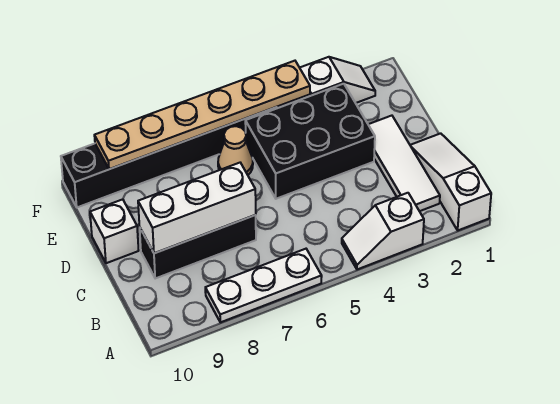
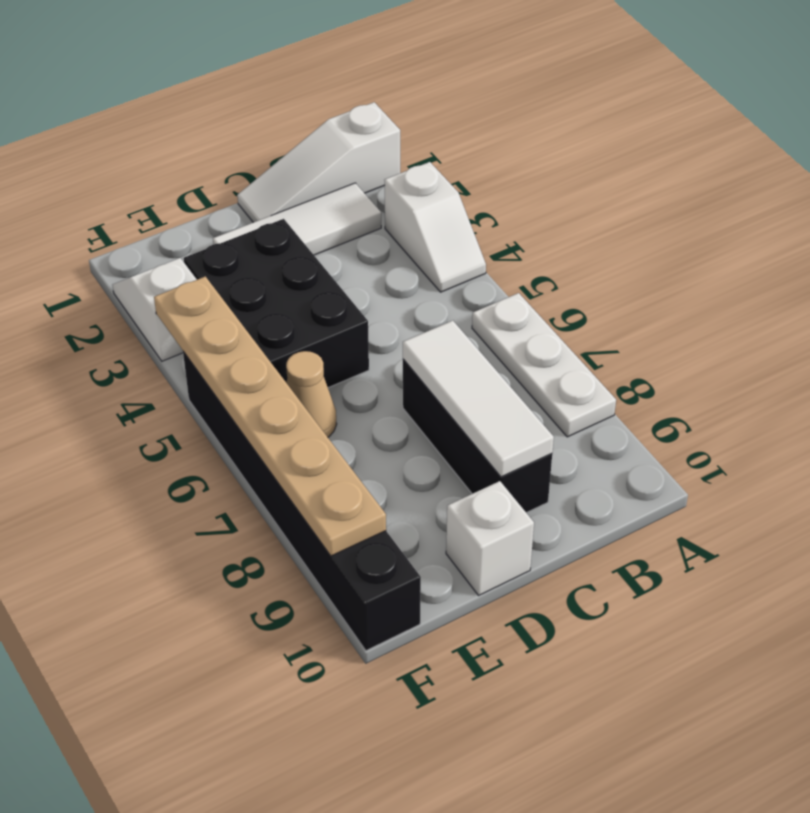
white 1x3 brick [138,163,256,253] -> white 1x3 tile [403,321,554,477]

